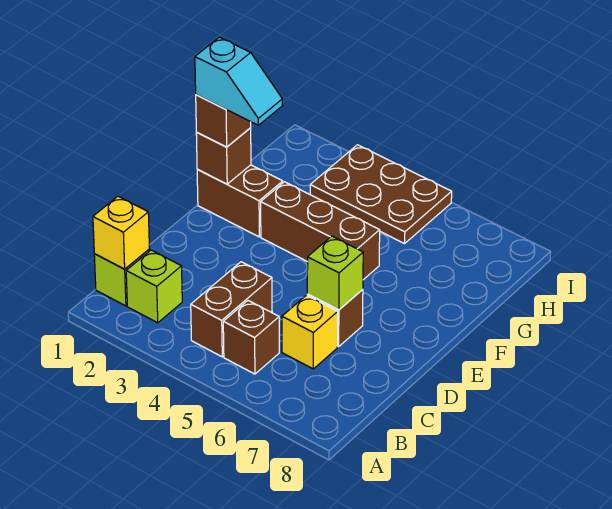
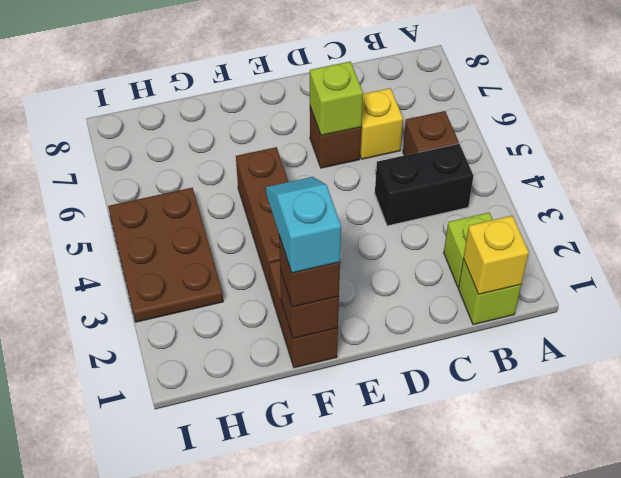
brown 1x2 brick [191,262,272,357] -> black 1x2 brick [375,144,473,226]

